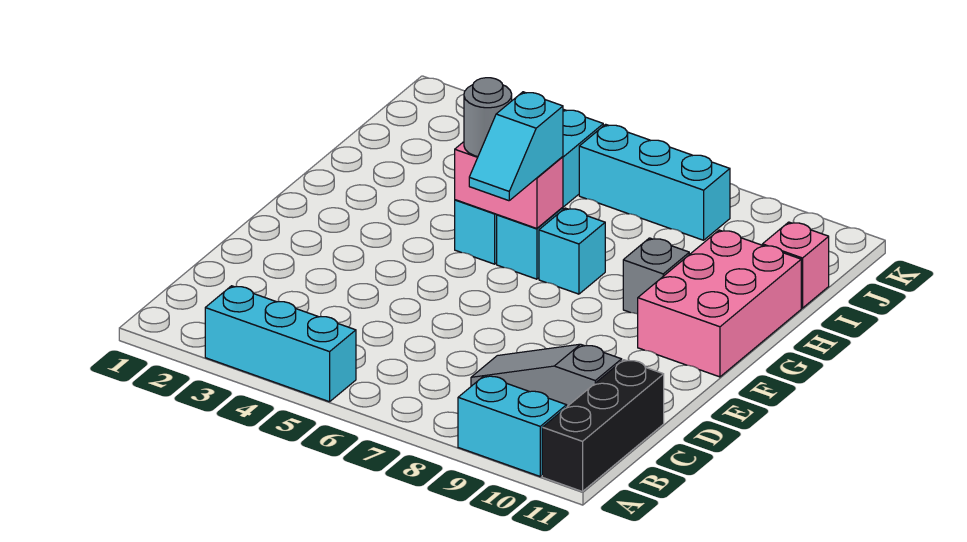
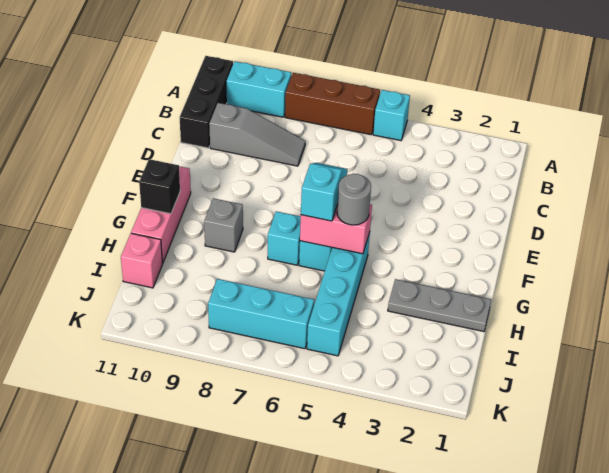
cyan 1x3 brick [205,286,356,402] -> cyan 1x1 brick [373,90,410,141]
none -> brown 1x3 brick [285,73,380,135]
pink 2x3 brick [638,230,801,377] -> pink 1x3 brick [131,166,191,263]
none -> black 1x1 brick [139,159,180,214]
none -> grey 1x3 plate [388,279,491,332]

